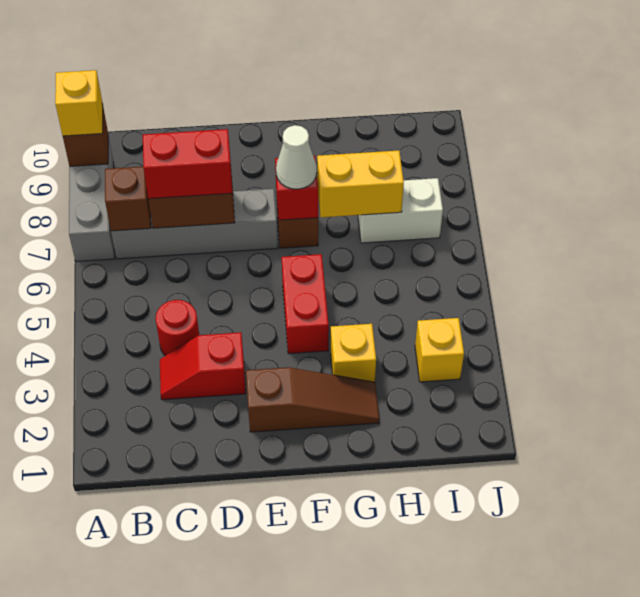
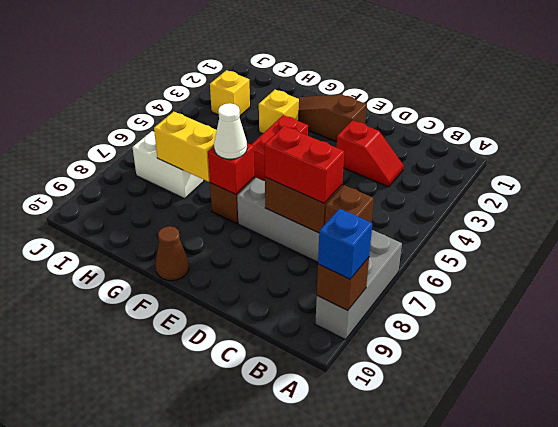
yellow 1x1 brick [55,70,103,136] -> blue 1x1 brick [318,209,372,279]
red 1x1 round brick [155,300,199,356] -> none
none -> brown 1x1 cone [155,226,189,281]

